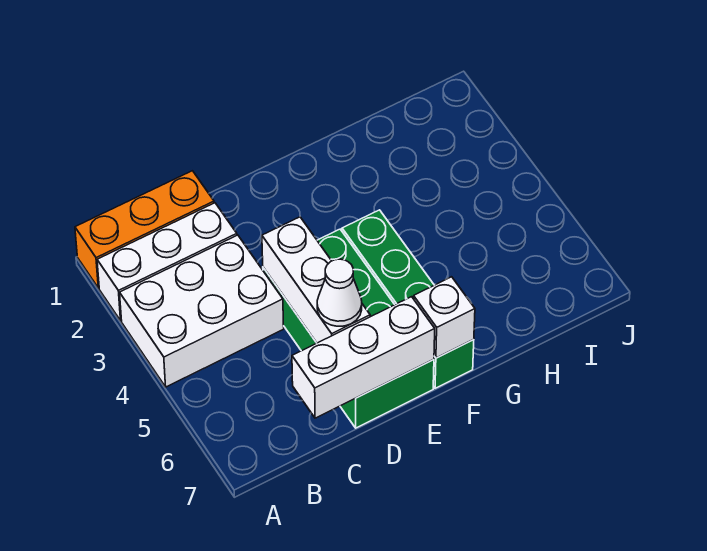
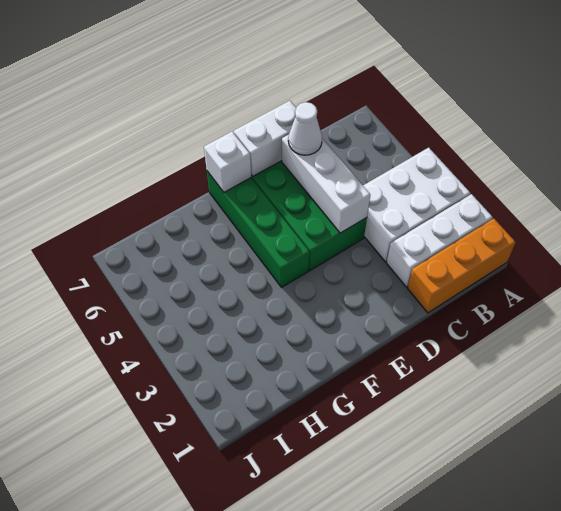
white 1x3 brick [292,297,435,418] -> white 1x2 brick [234,101,296,176]

